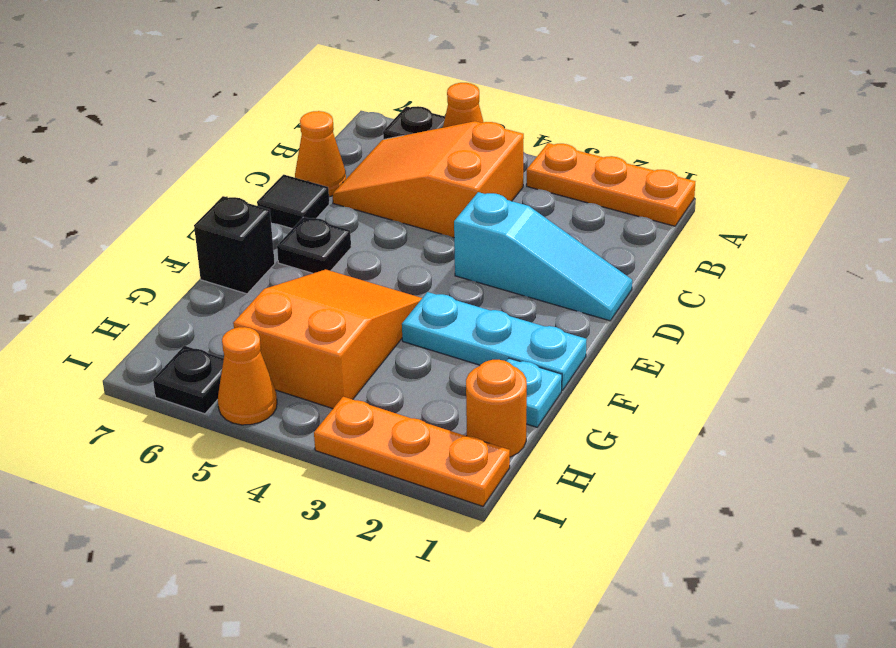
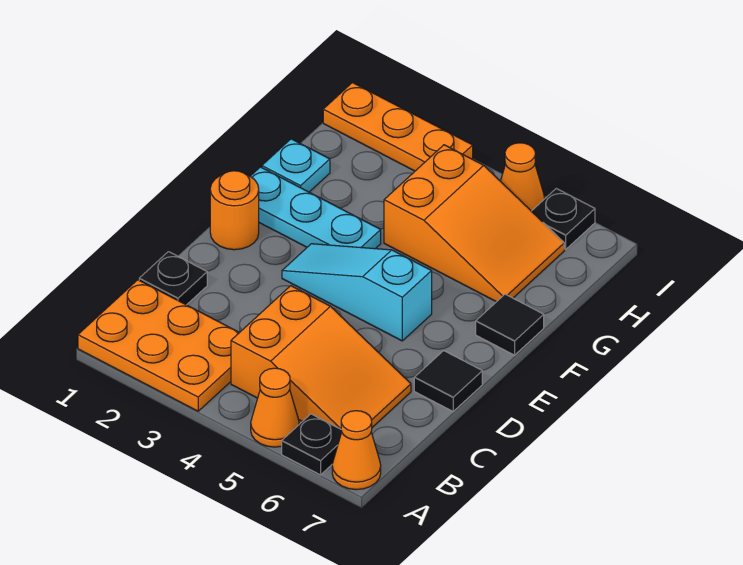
orange 1x3 plate [527,143,695,226] -> orange 2x3 plate [78,280,239,411]
orange 1x1 cone [295,111,346,196] -> orange 1x1 cone moved to [332,411,381,490]
cyan 1x3 slope [454,192,632,321] -> cyan 1x3 slope moved to [282,244,432,341]
black 1x1 plate [277,217,351,273] -> black 1x1 plate moved to [139,252,207,305]
orange 2x3 slope [233,269,422,409] -> orange 2x3 slope turned to [384,145,564,302]
black 1x1 brick [194,196,275,294] -> black 1x1 tile [476,294,544,355]
orange 1x1 round brick [466,360,527,457] -> orange 1x1 round brick moved to [210,171,259,250]

